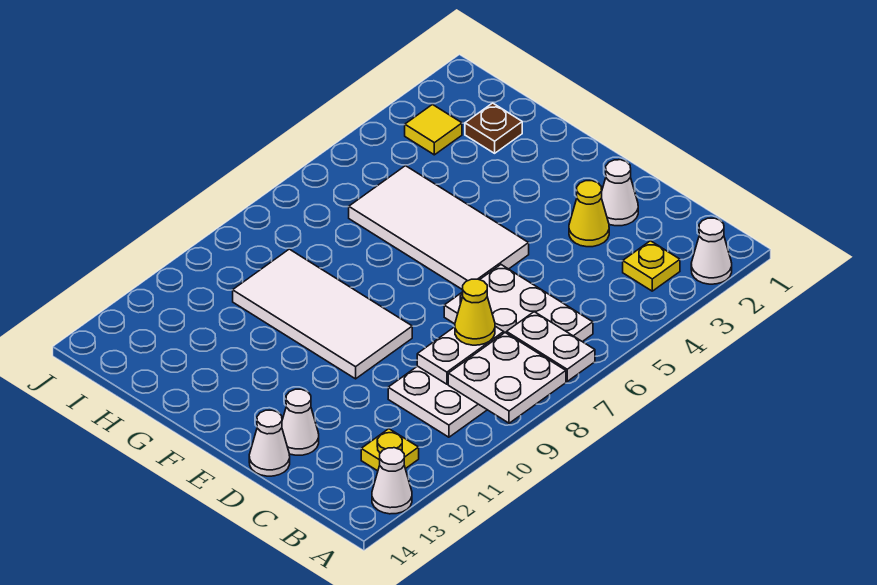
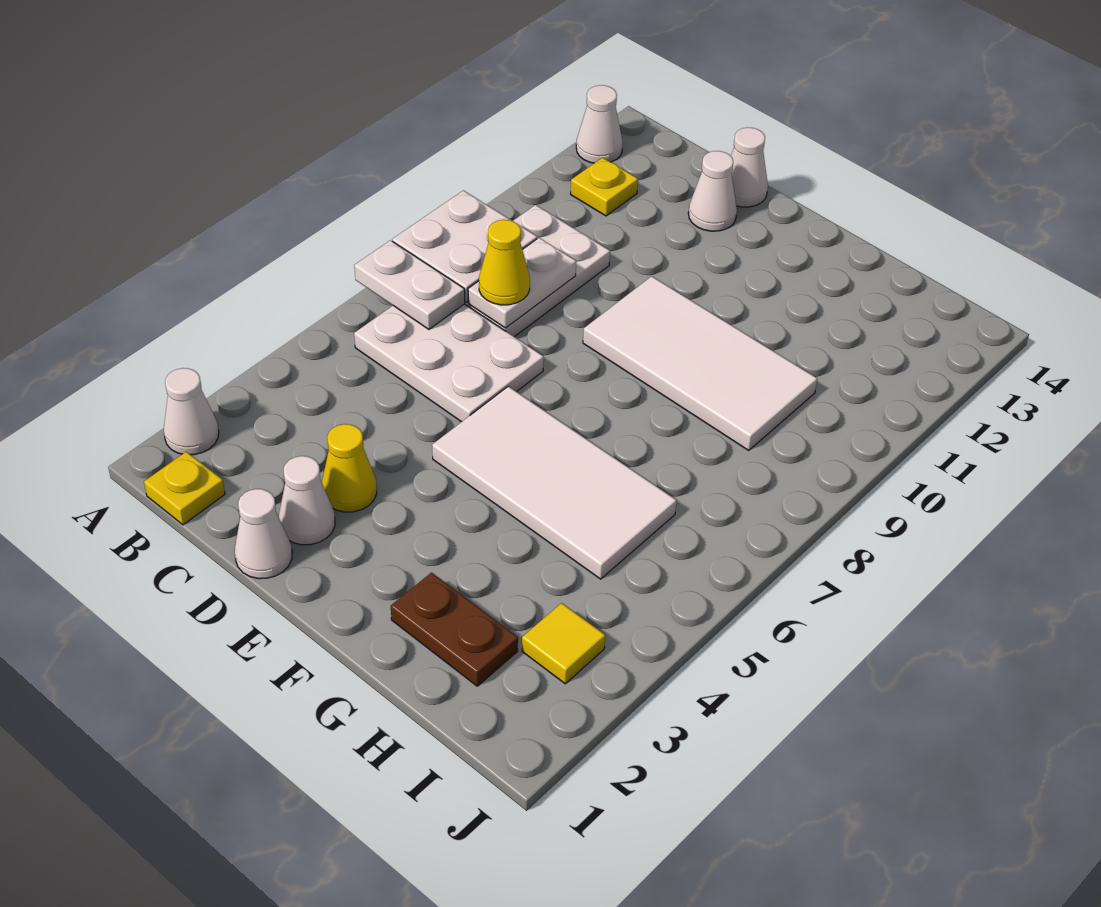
yellow 1x1 plate [623,241,680,291] -> yellow 1x1 plate moved to [144,452,225,525]
none -> white 1x1 cone [235,489,292,579]
brown 1x1 plate [465,103,522,153] -> brown 1x2 plate [391,573,518,686]

